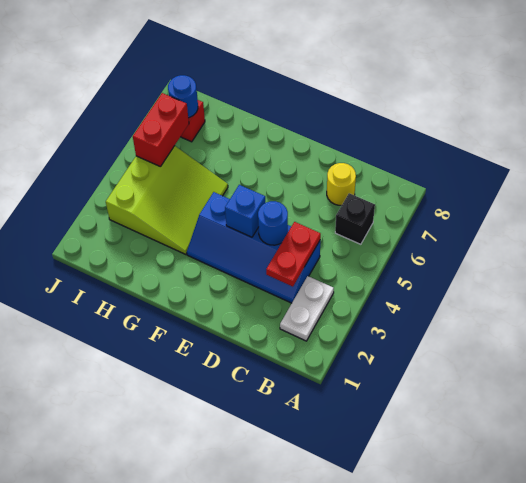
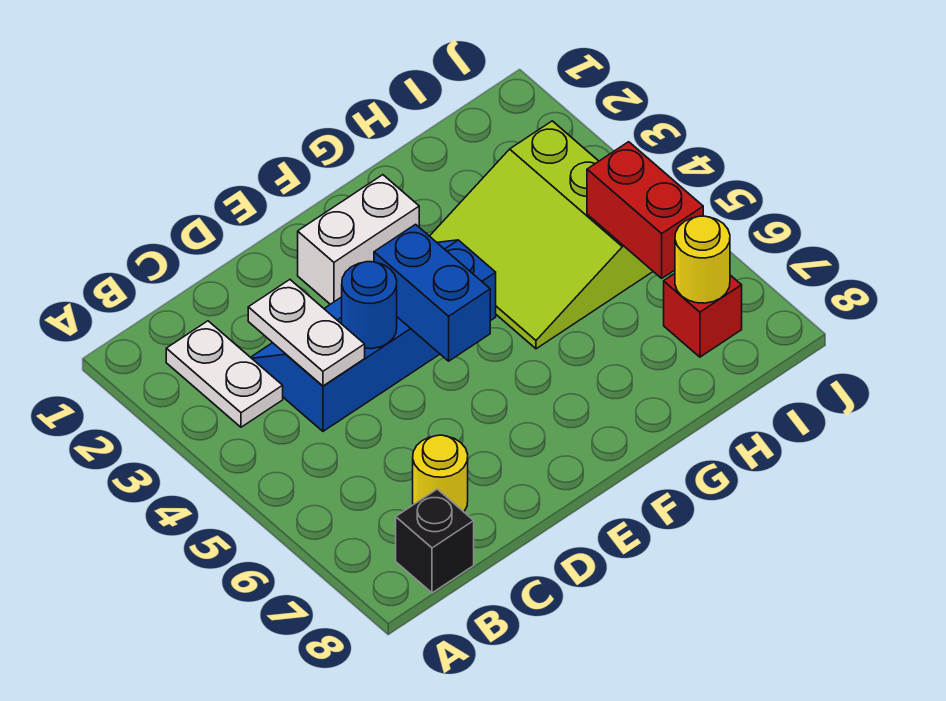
black 1x1 brick [335,193,375,244] -> black 1x1 brick moved to [396,489,474,593]
red 1x2 plate [266,222,321,287] -> white 1x2 plate [248,280,365,386]
none -> white 1x2 brick [298,175,419,304]
blue 1x1 brick [225,185,265,237] -> blue 1x2 brick [374,224,490,361]
blue 1x1 round brick [168,75,198,118] -> yellow 1x1 round brick [675,216,730,303]

